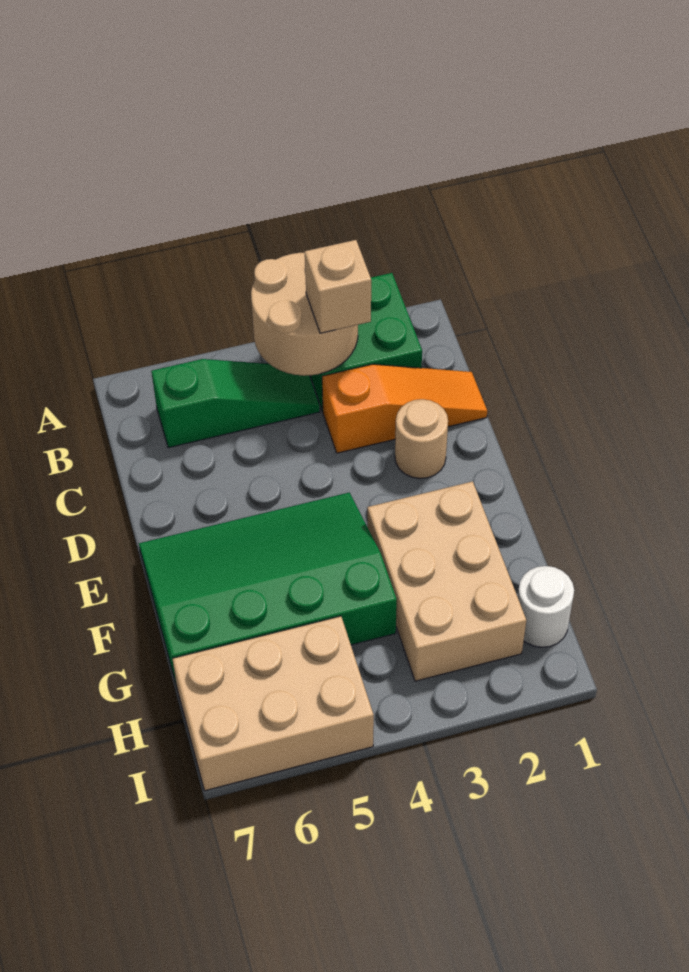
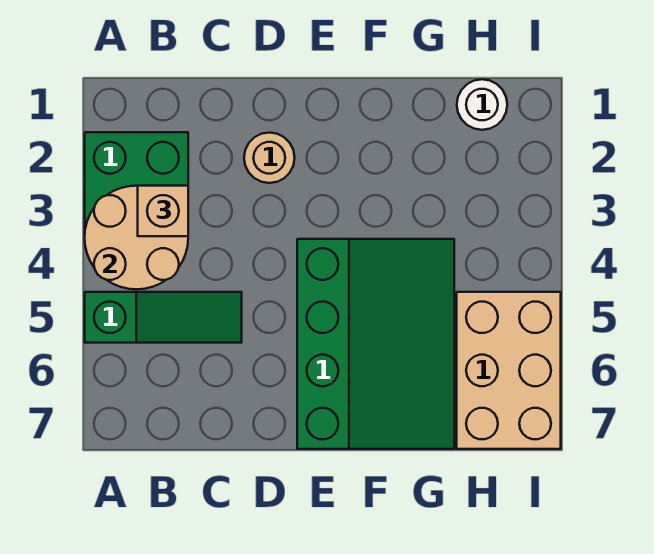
green 1x3 slope [151,359,320,448] -> green 1x3 slope turned to [85,292,242,343]
orange 1x3 slope [322,364,487,453] -> none
green 3x4 slope [139,493,397,686] -> green 3x4 slope turned to [297,239,454,449]
tan 2x3 brick [367,481,526,681] -> none

